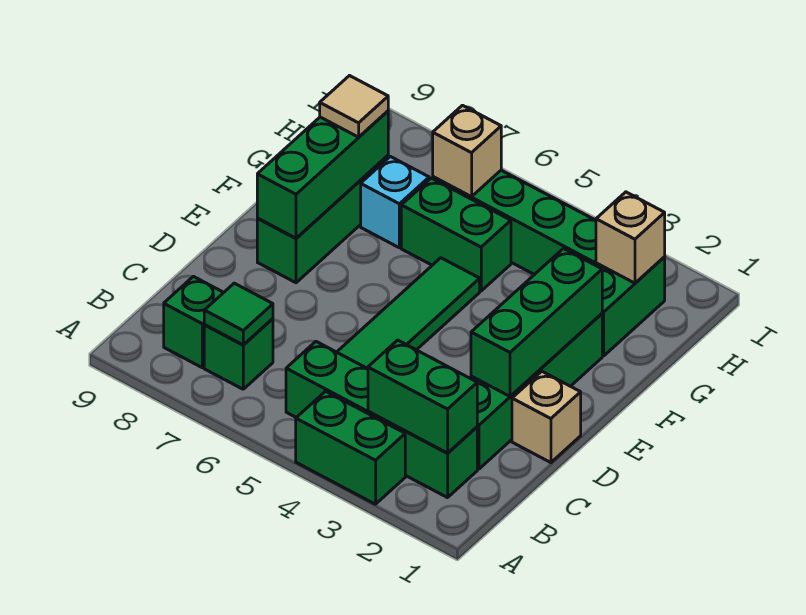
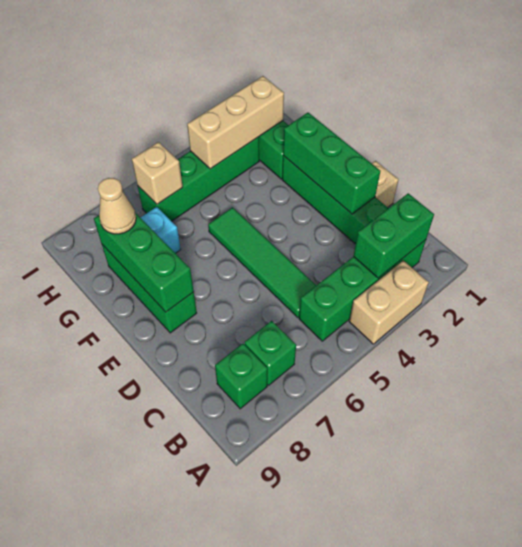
green 1x2 brick [296,391,405,504] -> tan 1x2 brick [349,261,429,344]
green 1x1 tile [204,283,273,345] -> none
green 1x2 brick [401,178,511,291] -> none
tan 1x1 tile [320,76,388,137] -> tan 1x1 cone [98,178,136,234]
tan 1x1 brick [596,192,665,283] -> tan 1x3 brick [187,76,284,169]

